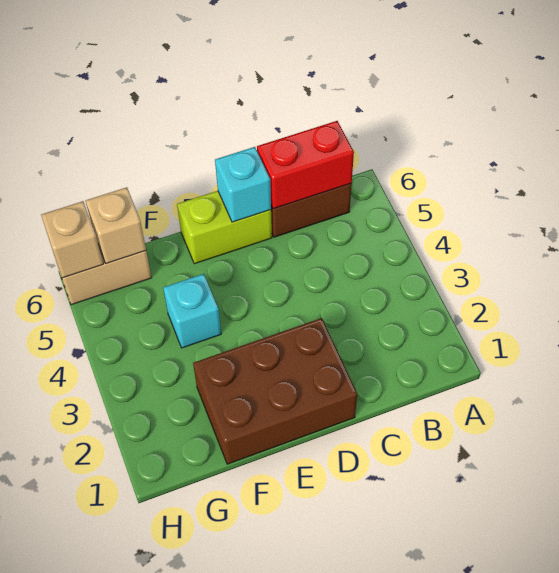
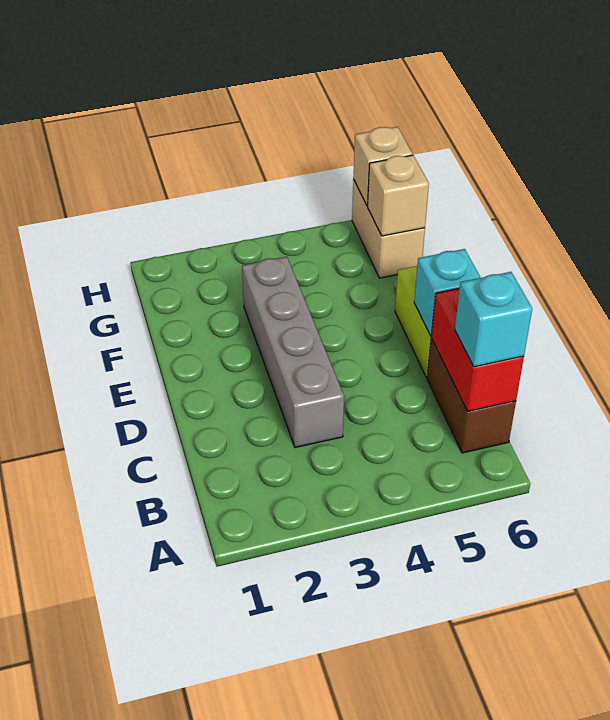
none -> grey 1x4 brick [242,257,344,448]
brown 2x3 brick [193,318,357,464] -> none
cyan 1x1 brick [163,274,221,348] -> cyan 1x1 brick moved to [455,272,532,367]

